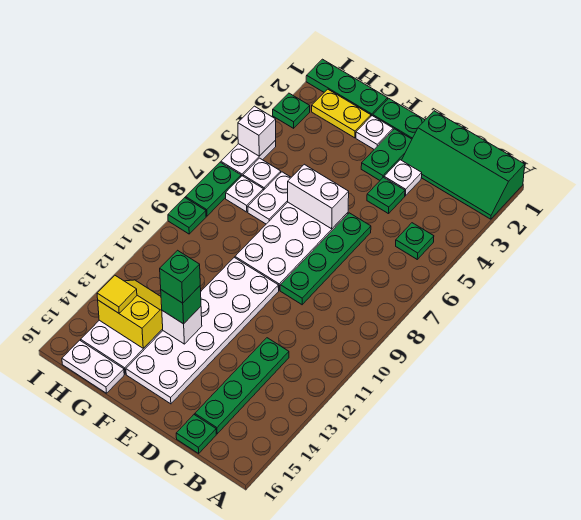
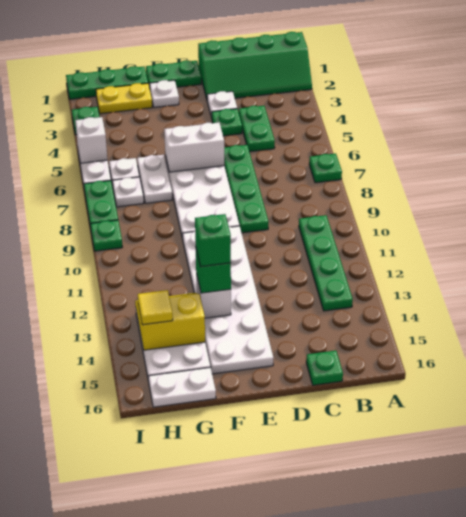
green 1x1 plate [396,223,434,259] -> green 1x1 plate moved to [309,154,342,183]
green 1x4 plate [195,338,289,434] -> green 1x4 plate moved to [299,215,353,311]
green 1x2 plate [361,129,412,180] -> green 1x2 plate moved to [239,106,275,152]

